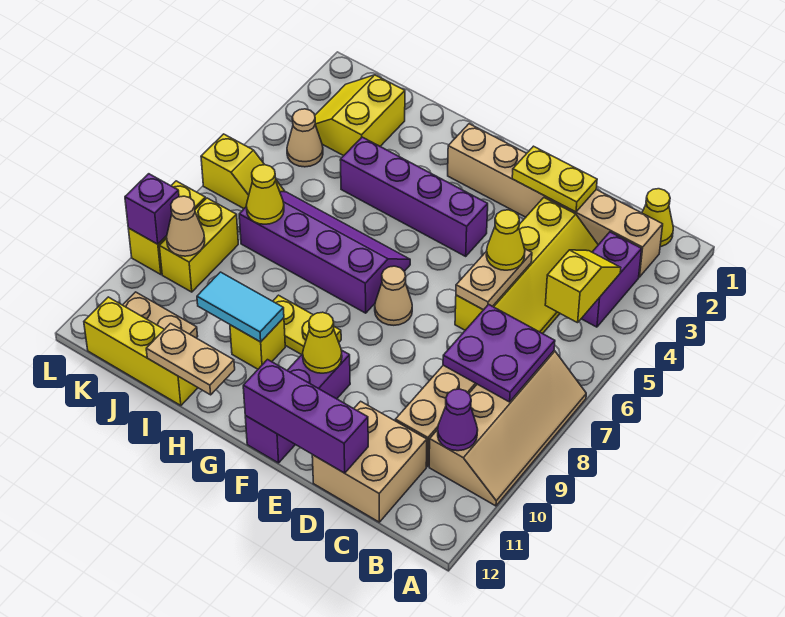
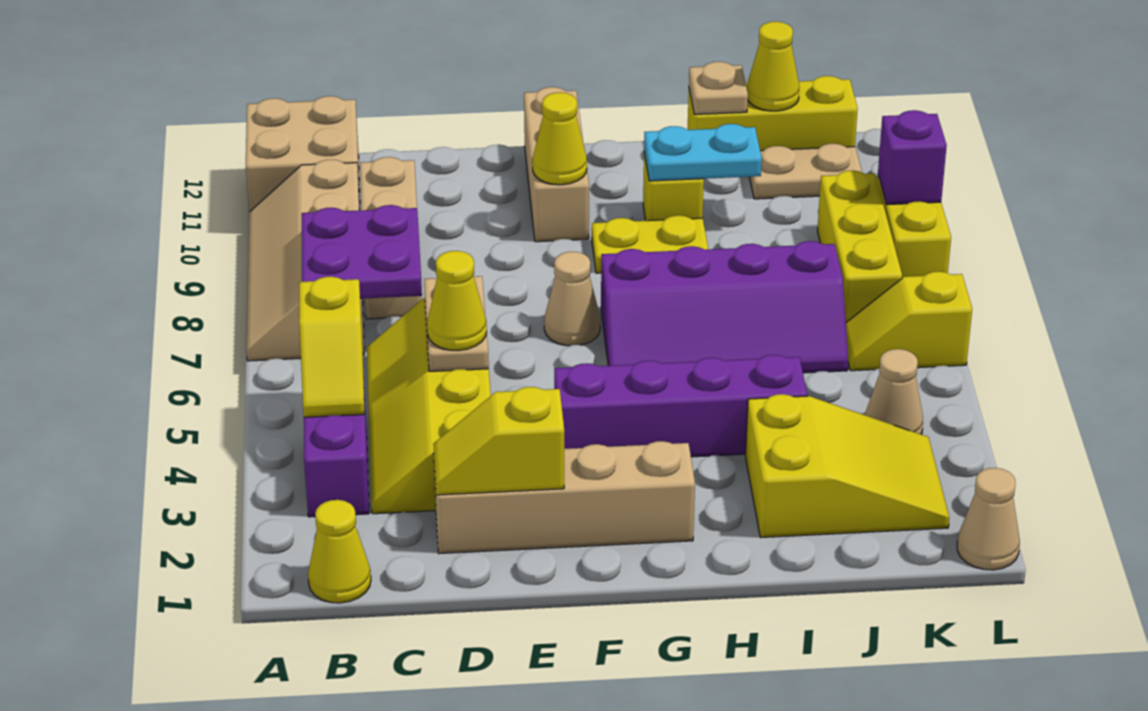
tan 1x6 brick [448,124,663,277] -> tan 1x4 brick [434,441,695,554]
purple 1x1 cone [438,389,478,451] -> none
tan 2x2 brick [312,401,427,522] -> tan 2x2 brick moved to [246,96,360,212]
yellow 1x2 plate [512,146,597,212] -> yellow 1x2 slope [433,387,564,495]
purple 1x3 brick [243,360,368,473] -> none
purple 1x3 brick [245,350,350,463] -> tan 1x3 brick [524,87,589,242]
cyan 1x2 tile [197,272,284,342] -> cyan 1x2 plate [644,124,762,181]
tan 1x2 plate [146,324,235,395] -> tan 1x1 plate [689,62,748,114]
yellow 2x2 slope [315,75,405,156] -> yellow 2x3 slope [745,394,949,537]
yellow 1x1 cone [246,165,284,224] -> yellow 1x1 cone moved to [747,22,799,111]
yellow 1x2 brick [159,198,238,292] -> yellow 1x3 brick [817,171,902,322]
tan 1x1 cone [167,196,205,256] -> tan 1x1 cone moved to [957,468,1020,570]

